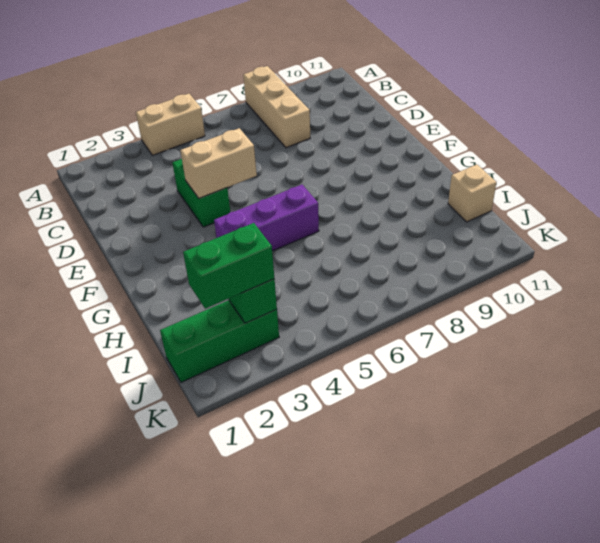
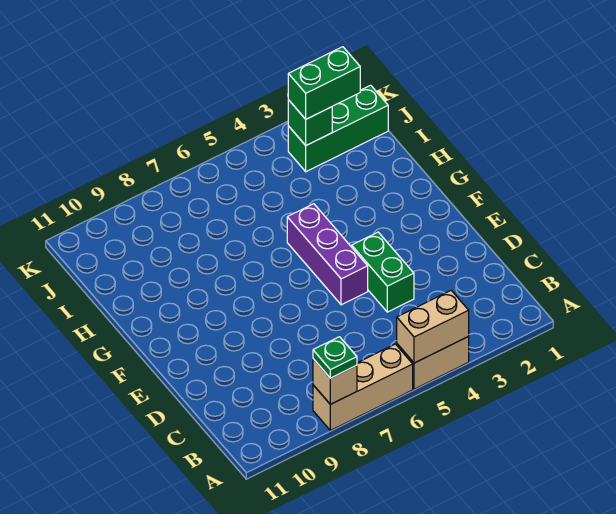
tan 1x3 brick [243,66,310,148] -> tan 1x3 brick turned to [313,344,413,430]
none -> green 1x1 plate [313,337,357,378]
tan 1x2 brick [180,128,257,198] -> tan 1x2 brick moved to [397,291,469,363]
purple 1x3 brick [214,185,319,251] -> purple 1x3 brick turned to [287,204,368,305]
tan 1x1 brick [448,165,496,222] -> tan 1x1 brick moved to [313,359,357,404]

